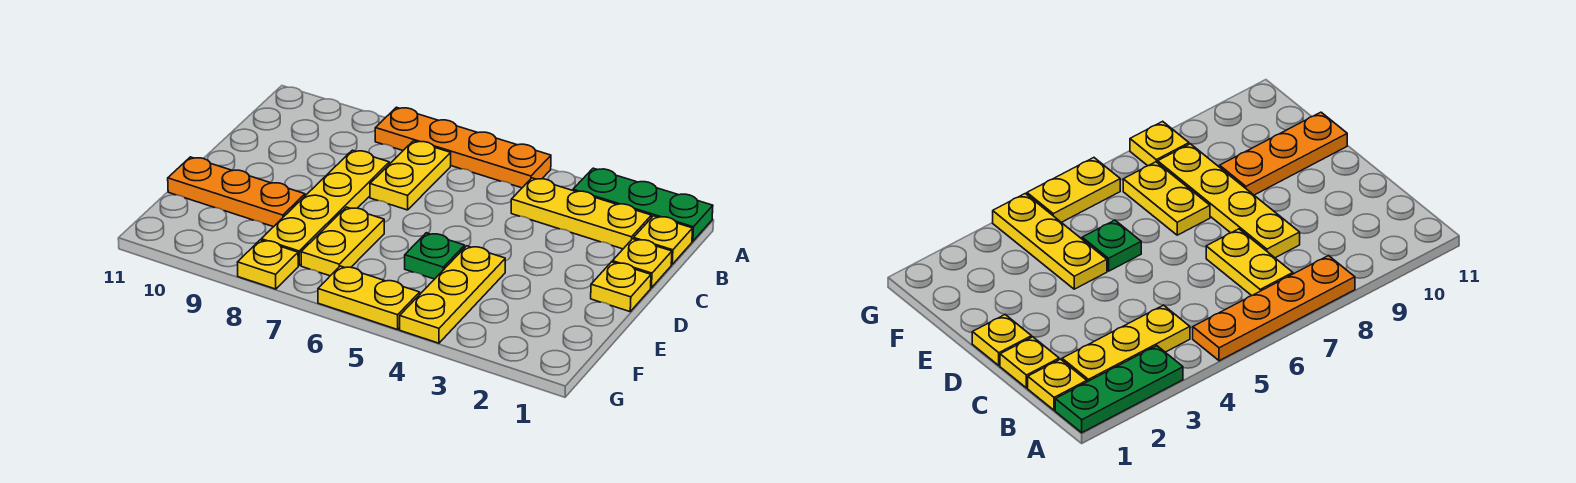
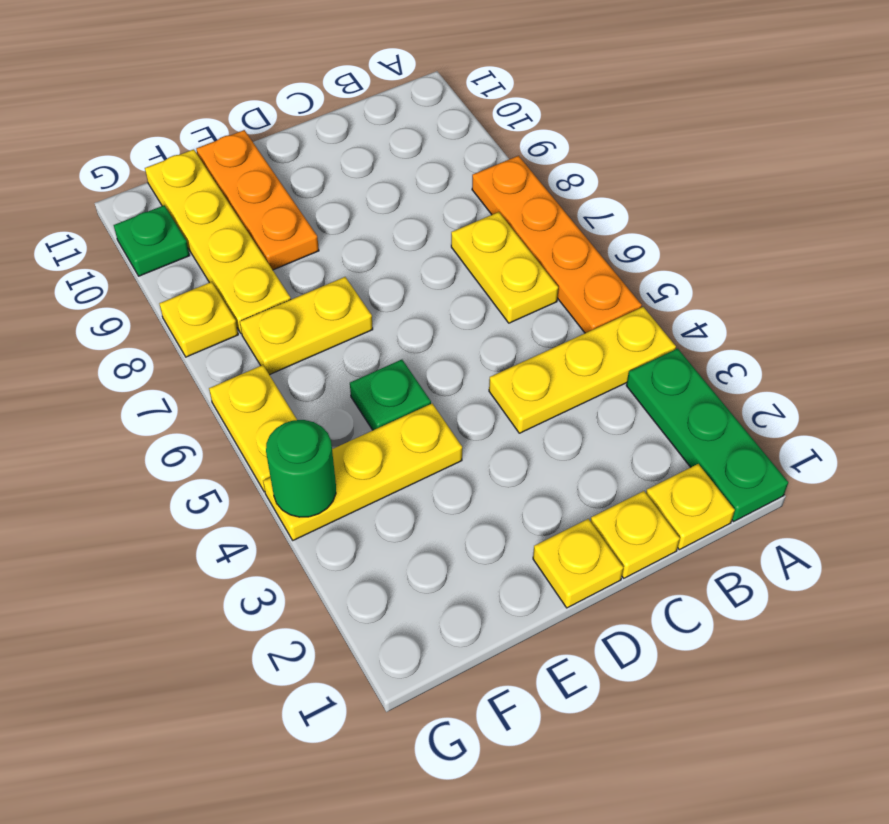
yellow 1x3 plate [511,178,651,249] -> yellow 1x3 plate turned to [489,307,676,433]
yellow 1x2 plate [370,141,451,210] -> yellow 1x2 plate turned to [451,212,558,323]
yellow 1x4 plate [261,150,389,266] -> yellow 1x4 plate turned to [145,149,291,334]
none -> green 1x1 round brick [266,420,336,517]
none -> green 1x1 plate [114,205,190,276]

